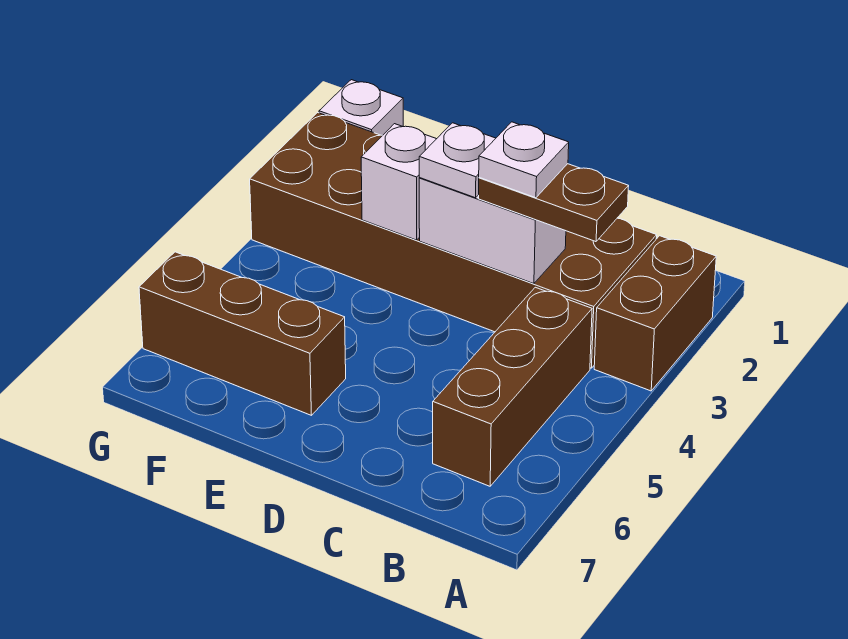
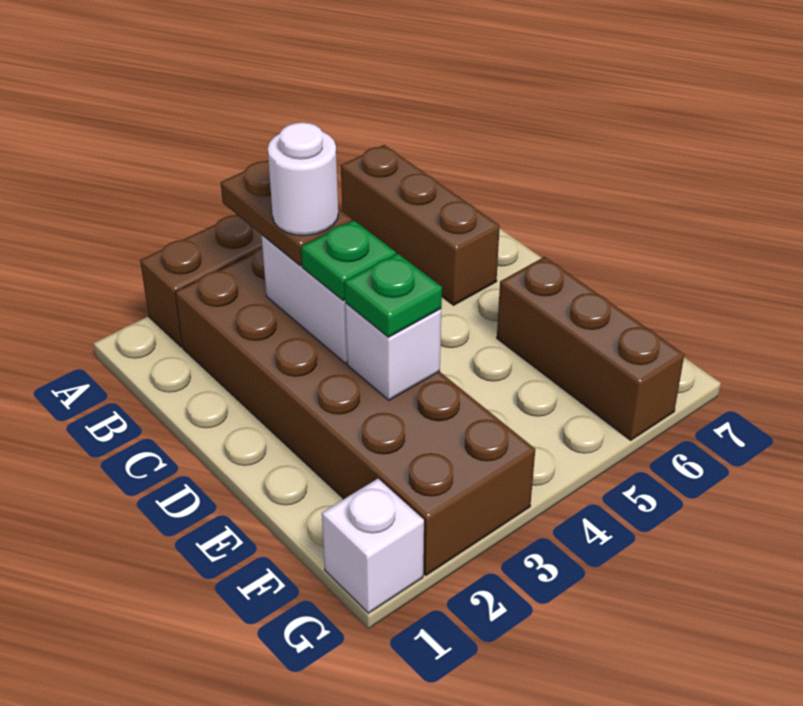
brown 1x3 brick [433,287,592,486] -> brown 1x3 brick turned to [341,145,500,305]
white 1x1 plate [479,122,569,198] -> white 1x1 round brick [268,122,338,235]
white 1x1 plate [419,123,496,198] -> green 1x1 plate [301,220,396,301]
none -> green 1x1 plate [345,254,442,337]

